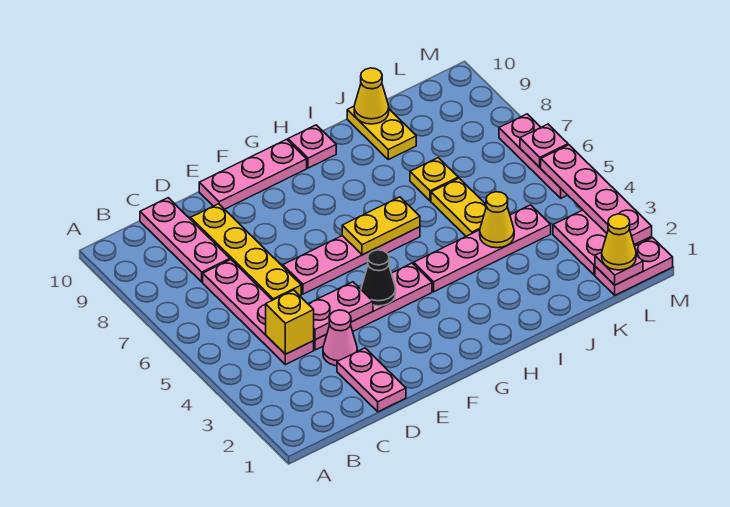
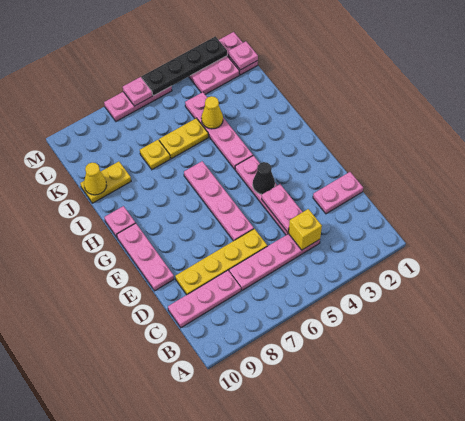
pink 1x1 cone [323,310,357,366] -> none
yellow 1x2 plate [342,197,420,255] -> none
yellow 1x1 cone [602,214,636,270] -> none
pink 1x4 plate [541,145,652,245] -> black 1x4 plate [142,36,227,96]

